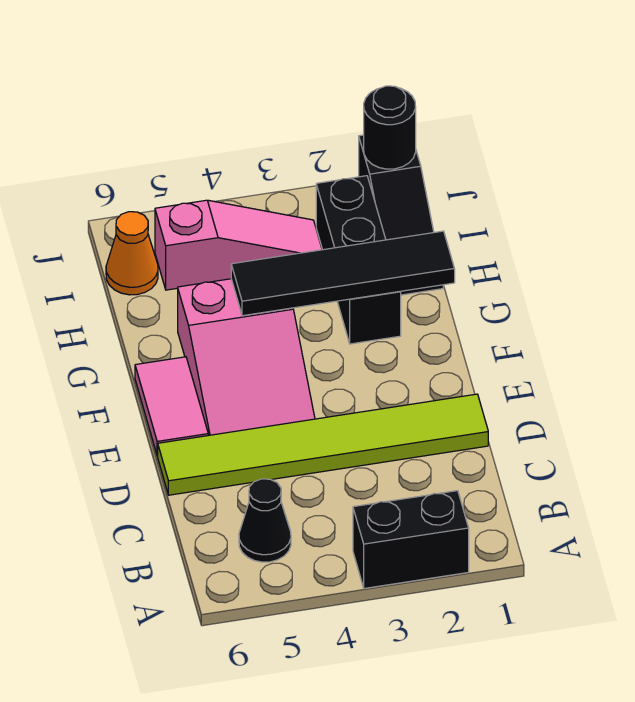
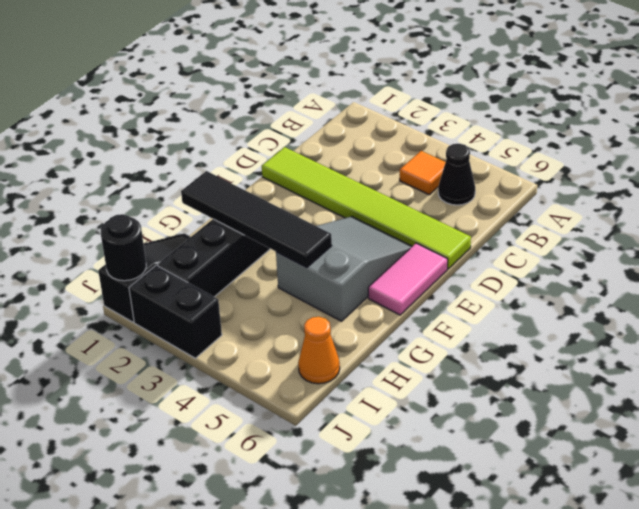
black 1x2 brick [353,491,469,588] -> black 1x2 brick moved to [129,265,222,358]
none -> orange 1x1 tile [400,151,445,195]
pink 2x3 slope [178,279,315,435] -> grey 2x3 slope [276,216,412,321]
pink 1x3 slope [155,200,322,290] -> none

